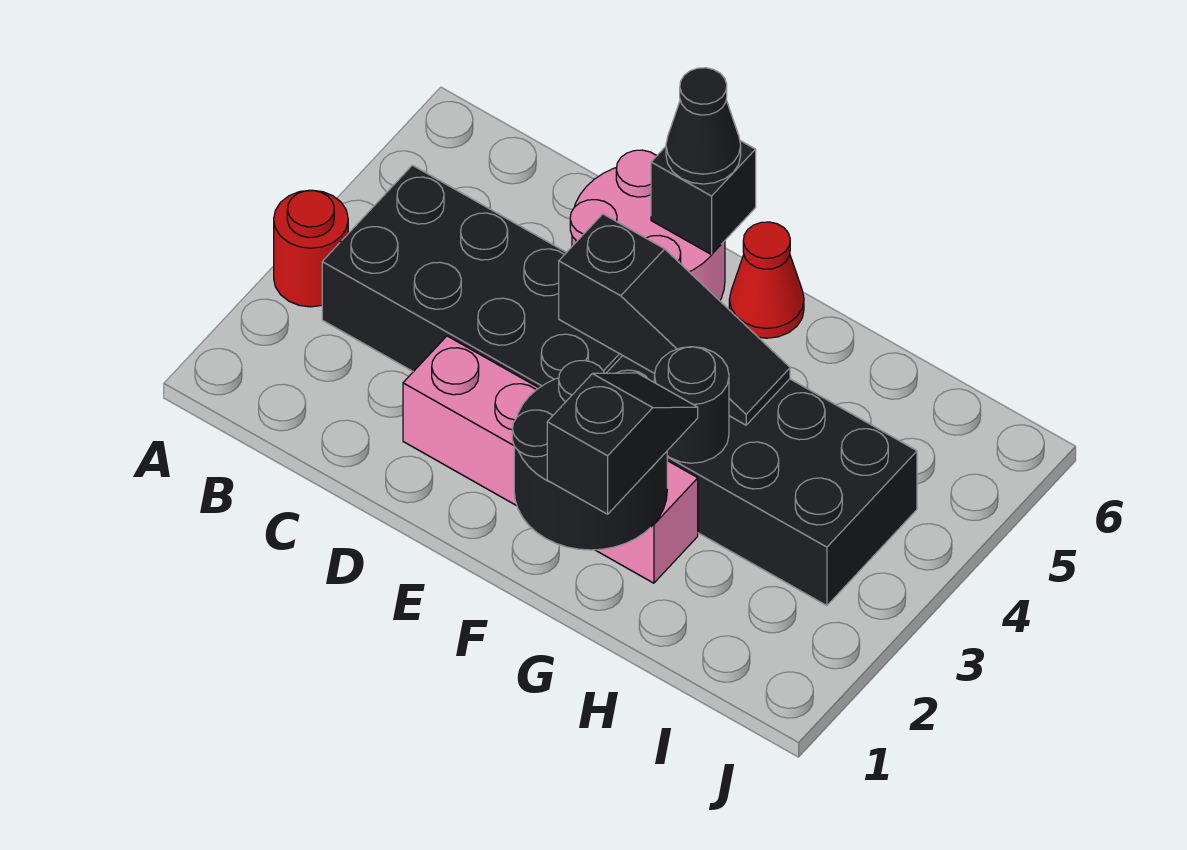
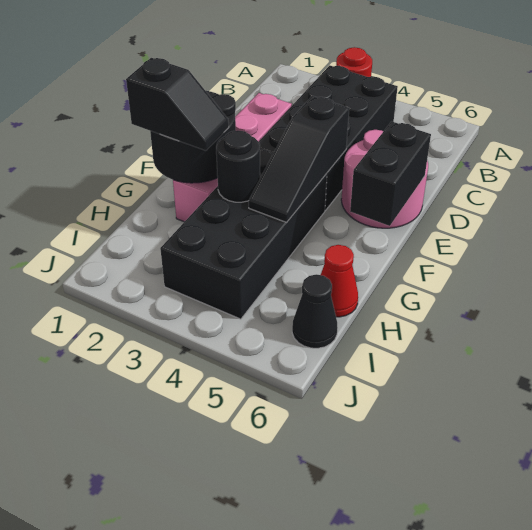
black 1x1 brick [651,141,756,255] -> black 1x2 brick [350,121,431,226]
black 1x1 cone [666,68,741,184] -> black 1x1 cone moved to [292,274,338,348]
red 1x1 cone [729,222,804,338] -> red 1x1 cone moved to [321,245,358,317]

